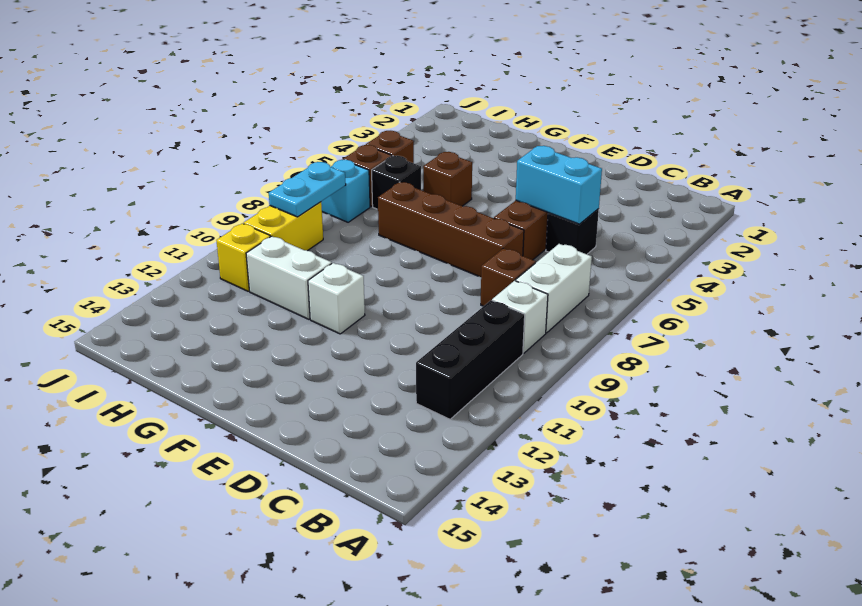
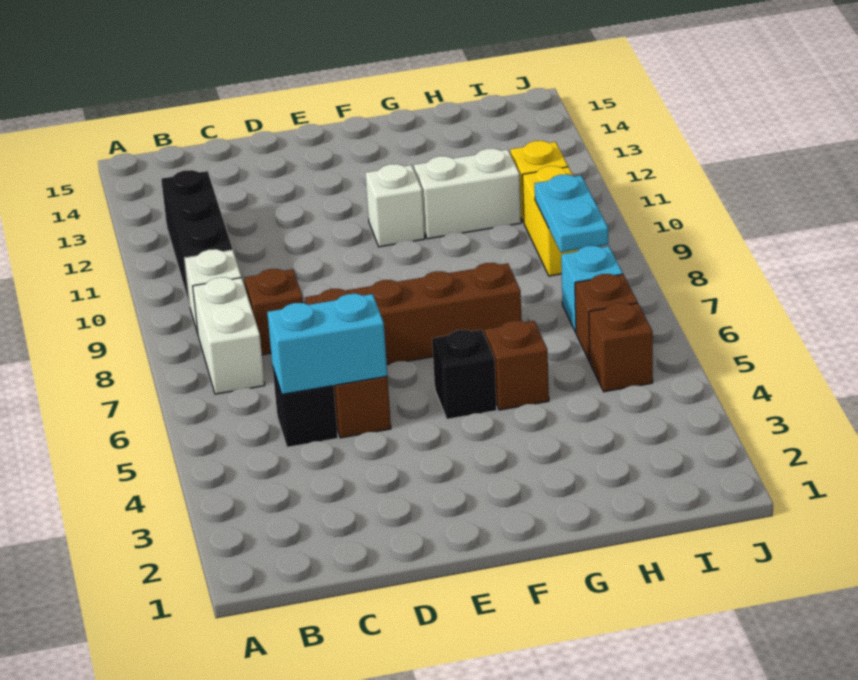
black 1x1 brick [372,156,421,209] -> black 1x1 brick moved to [432,330,497,419]

